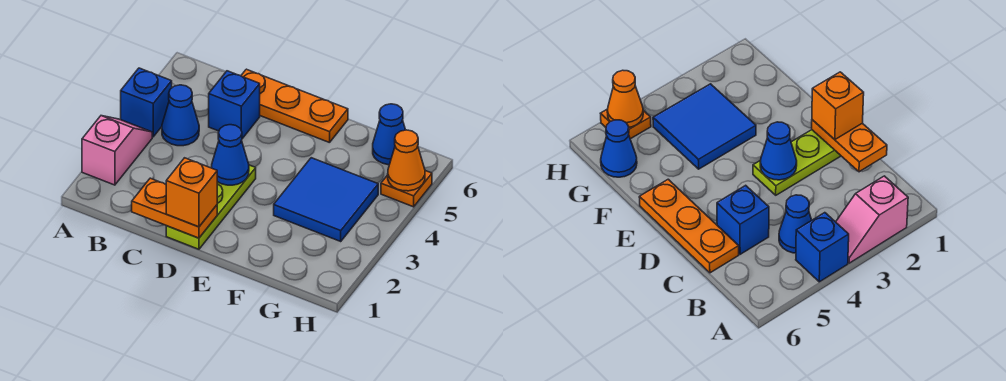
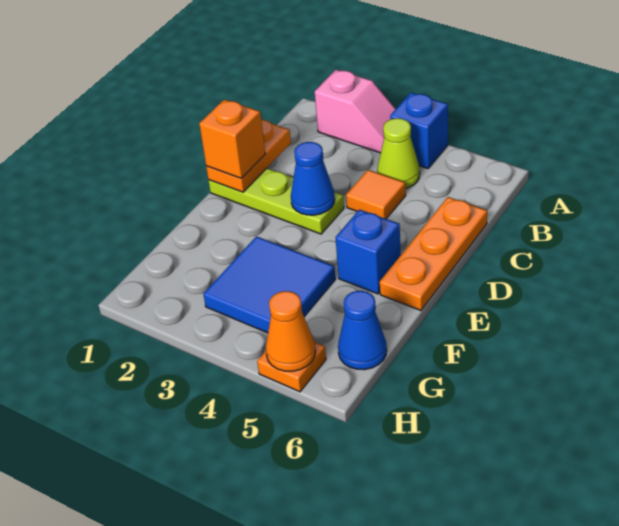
blue 1x1 cone [162,85,199,146] -> lime 1x1 cone [377,118,420,188]
none -> orange 1x1 tile [346,170,406,219]
blue 1x1 brick [209,71,260,139] -> blue 1x1 brick moved to [335,210,401,294]

